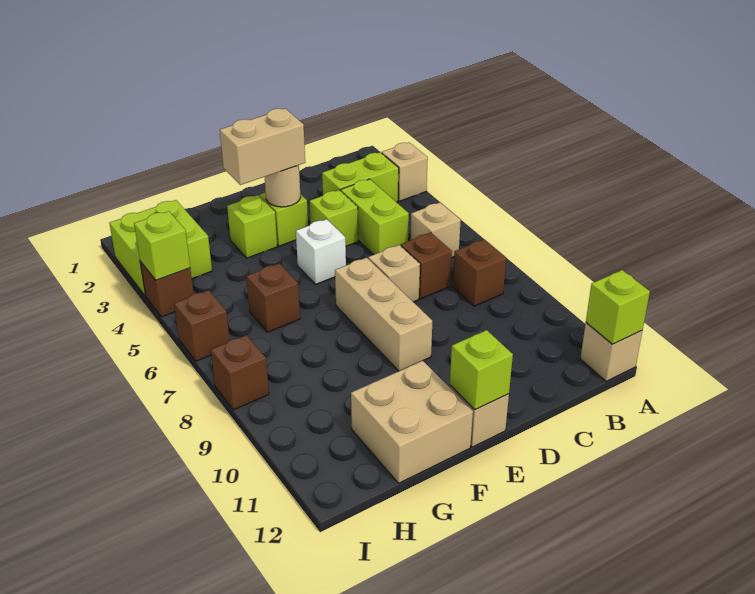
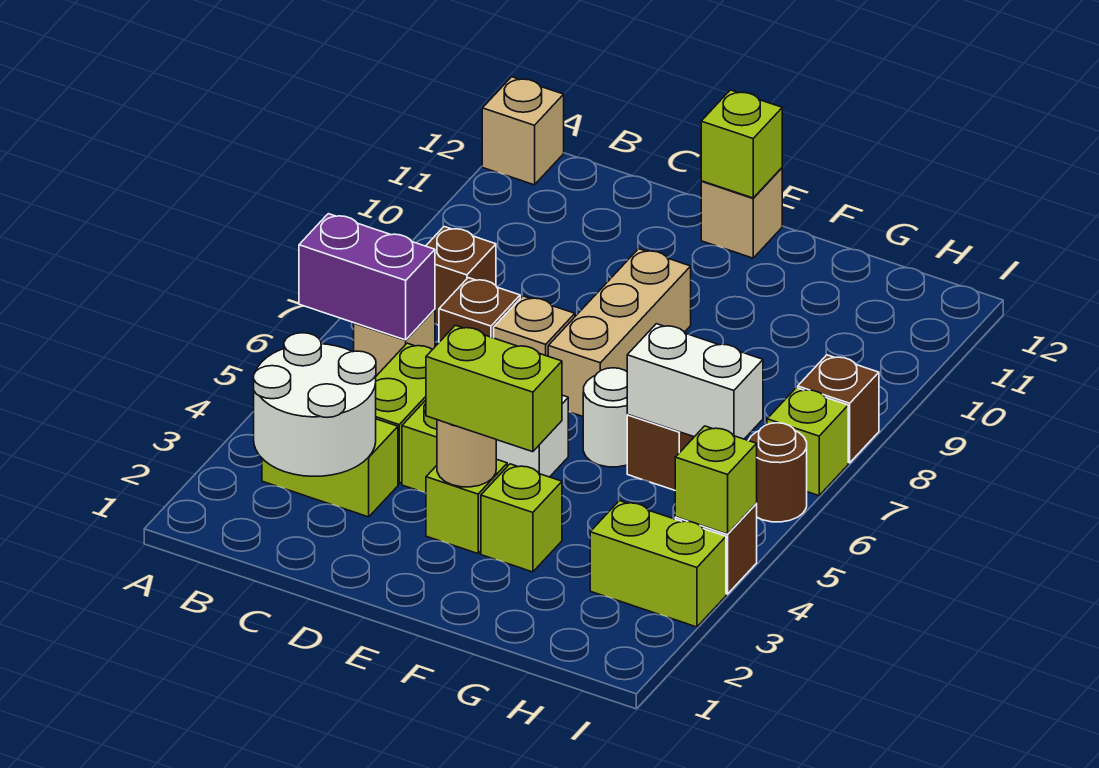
tan 1x1 brick [382,142,428,201] -> none
none -> purple 1x2 brick [299,214,435,340]
lime 1x1 brick [586,270,650,344] -> lime 1x1 brick moved to [767,388,848,496]
none -> white 2x2 round brick [254,333,376,476]
tan 1x2 brick [220,109,305,185] -> lime 1x2 brick [426,325,562,452]
none -> white 1x1 round brick [583,368,628,467]
tan 2x2 brick [351,361,473,483] -> none
none -> white 1x2 brick [627,324,763,439]
lime 2x2 brick [109,200,212,296] -> lime 1x2 brick [590,501,726,627]
brown 1x1 brick [174,290,230,361] -> brown 1x1 round brick [748,423,807,522]

